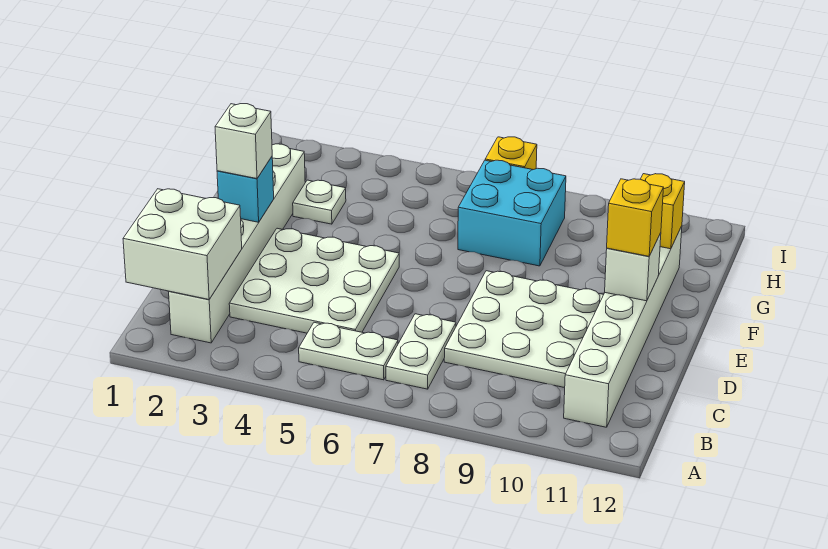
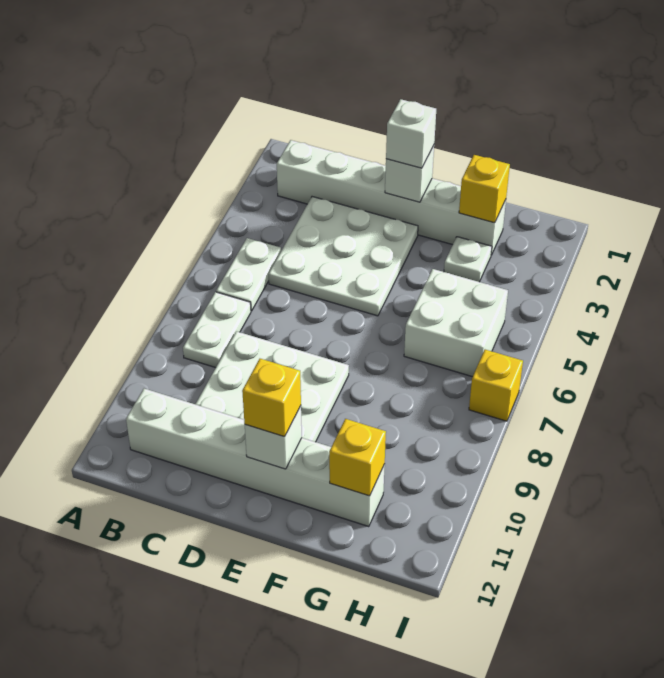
white 2x2 brick [123,189,242,299] -> white 2x2 brick moved to [404,269,508,377]
white 1x2 plate [386,314,456,389] -> white 1x2 plate turned to [183,292,251,368]
cyan 1x1 brick [217,157,274,222] -> white 1x1 brick [385,145,434,202]
none -> yellow 1x1 brick [459,155,510,223]
cyan 2x2 brick [458,160,566,266] -> none

